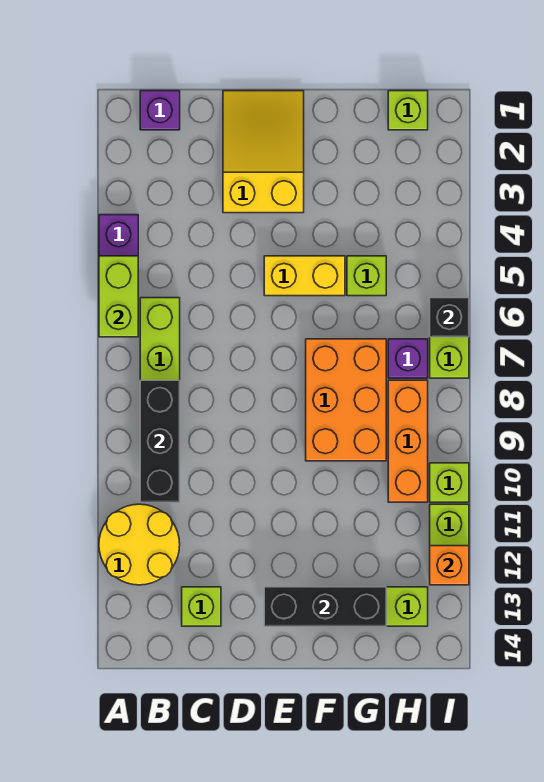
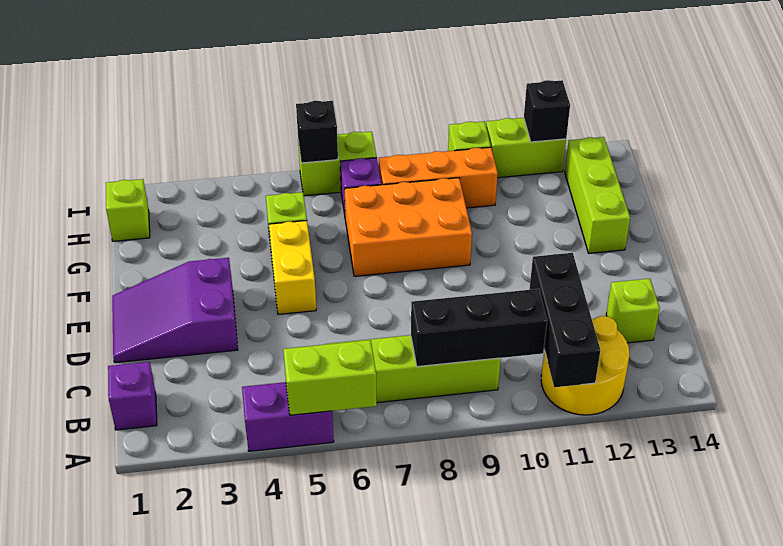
yellow 2x3 slope [223,91,304,213] -> purple 2x3 slope [112,258,238,363]
black 1x3 brick [264,587,386,626] -> black 1x3 brick moved to [529,253,601,387]
orange 1x1 brick [430,546,469,585] -> black 1x1 brick [524,80,570,142]

